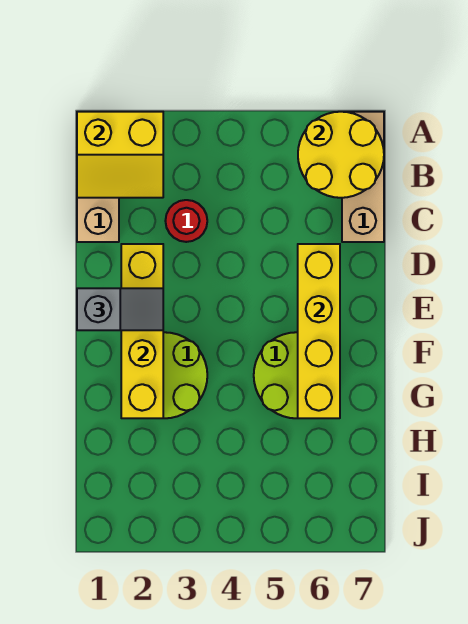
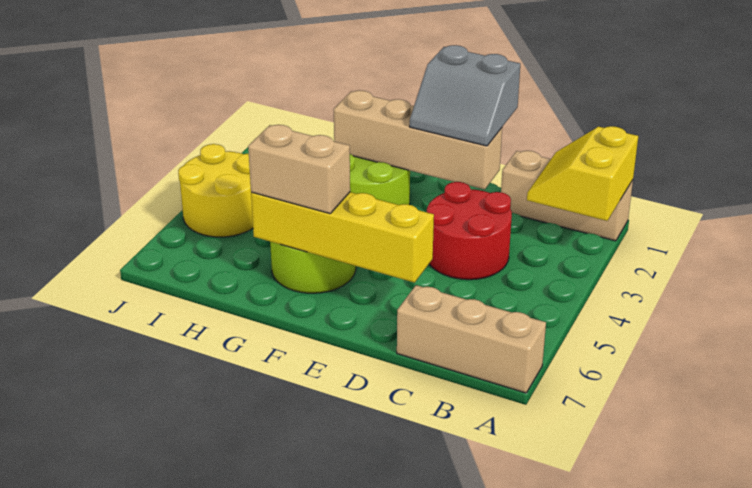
yellow 2x2 round brick [298,112,384,198] -> yellow 2x2 round brick moved to [178,144,253,237]
red 1x1 round brick [165,200,207,242] -> red 2x2 round brick [427,182,512,280]
yellow 1x4 brick [121,244,163,418] -> tan 1x4 brick [334,90,502,190]
grey 1x2 slope [77,288,163,330] -> grey 2x2 slope [410,45,520,146]
none -> tan 1x2 brick [248,125,350,214]

